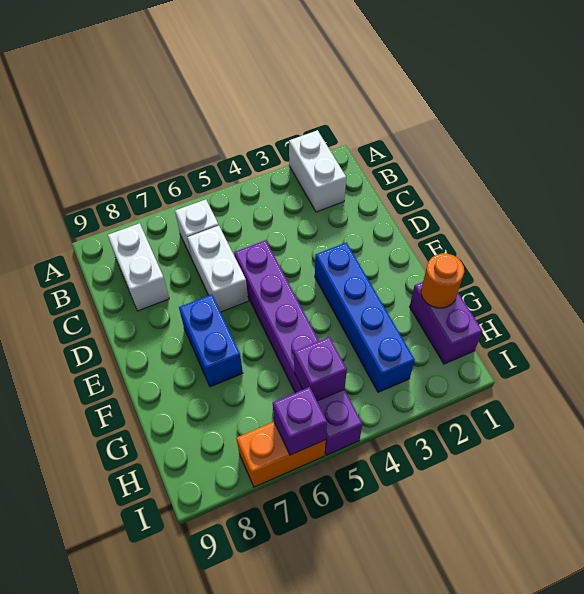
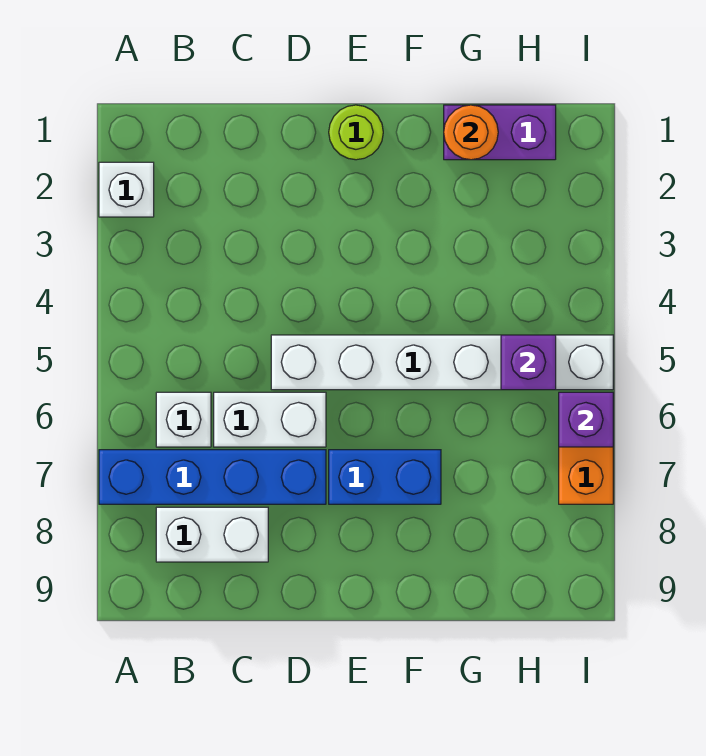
white 1x2 brick [289,130,346,212] -> white 1x1 brick [99,162,154,217]
purple 1x6 brick [234,240,362,455] -> white 1x6 brick [271,335,613,390]
none -> lime 1x1 round brick [329,105,383,160]
blue 1x4 brick [315,243,415,392] -> blue 1x4 brick moved to [99,450,326,504]

